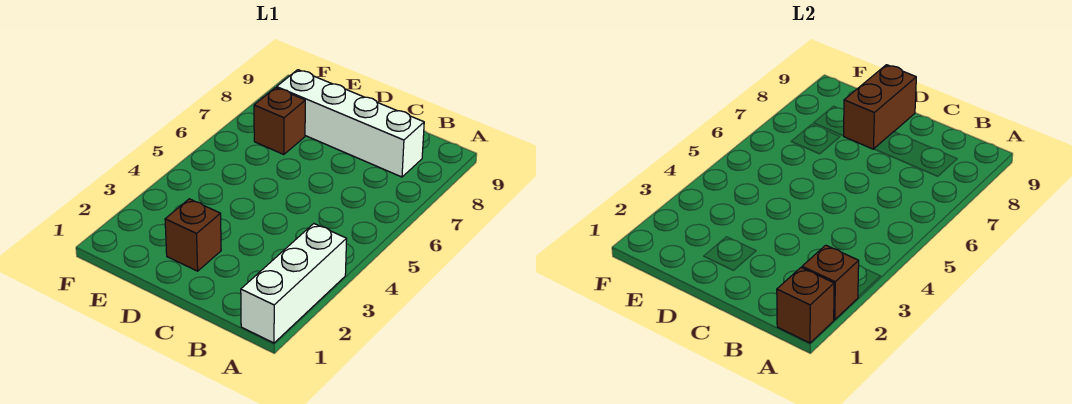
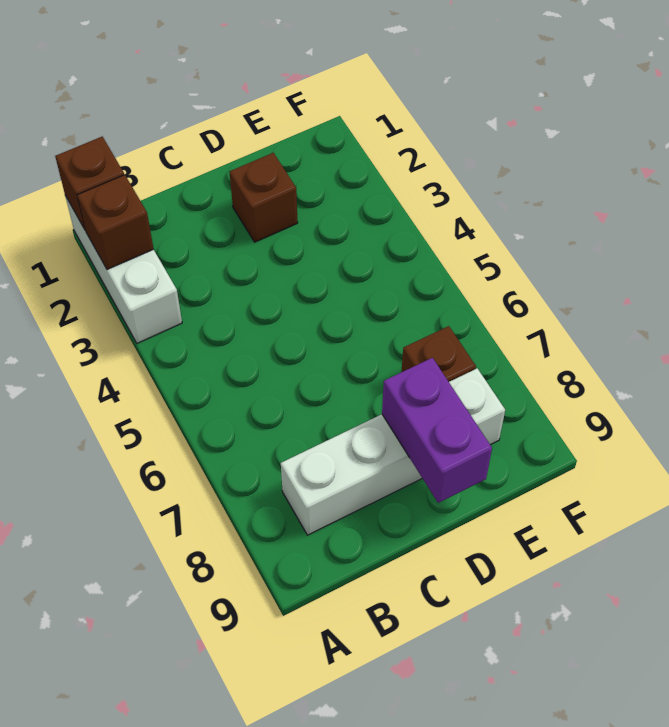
brown 1x2 brick [844,65,916,149] -> purple 1x2 brick [382,358,492,503]

